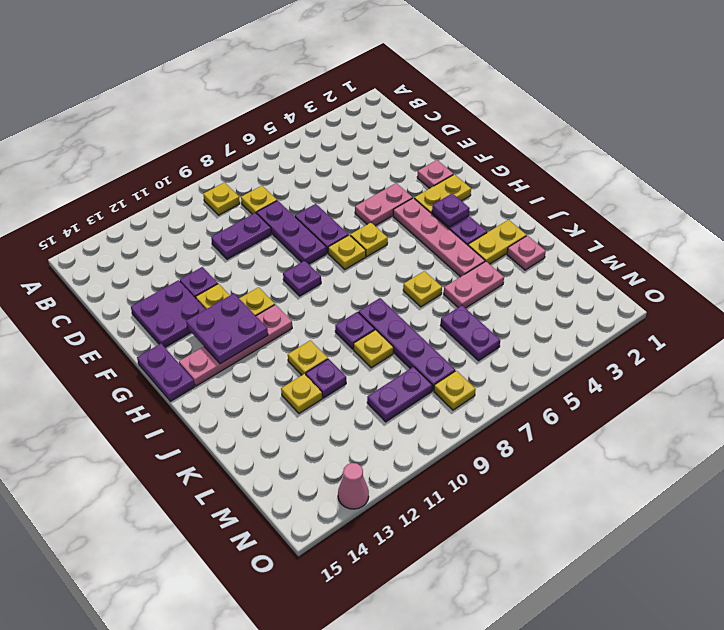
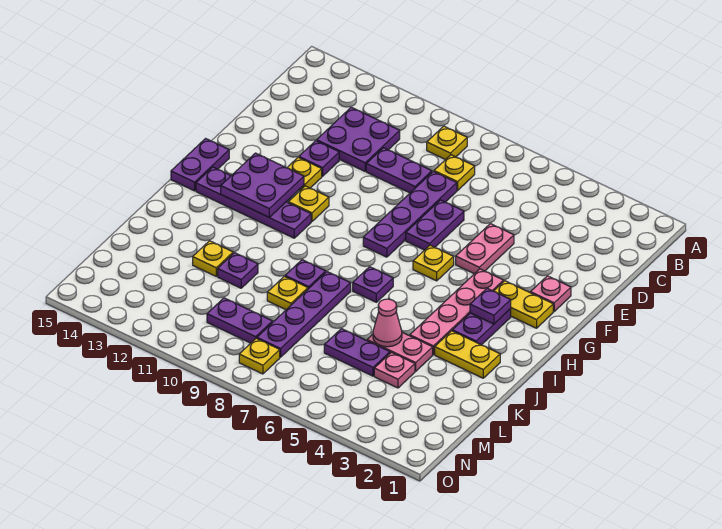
purple 1x3 plate [257,201,327,264] -> purple 1x4 plate [363,171,457,257]
purple 2x2 plate [131,280,206,347] -> purple 2x2 plate moved to [317,107,400,171]
pink 1x2 plate [355,183,413,226] -> pink 1x2 plate turned to [456,224,514,274]
yellow 1x1 plate [328,235,366,269] -> none
purple 1x1 plate [283,261,321,296] -> purple 1x1 plate moved to [353,267,393,302]
pink 1x4 plate [179,305,292,386] -> purple 1x4 plate [196,167,311,238]
yellow 1x1 plate [403,271,442,307] -> none
yellow 1x1 plate [288,340,328,375] -> none
pink 1x1 plate [507,236,546,270] -> pink 1x1 plate moved to [374,352,415,388]
purple 1x2 plate [441,305,500,361] -> purple 1x2 plate turned to [324,329,390,376]
pink 1x1 cone [338,463,369,509] -> pink 1x1 cone moved to [373,299,402,347]

